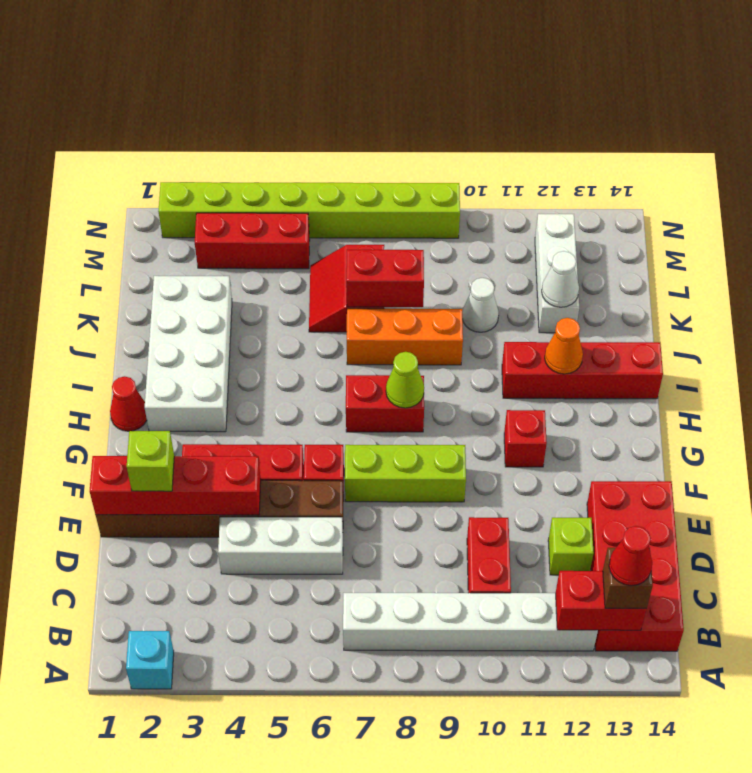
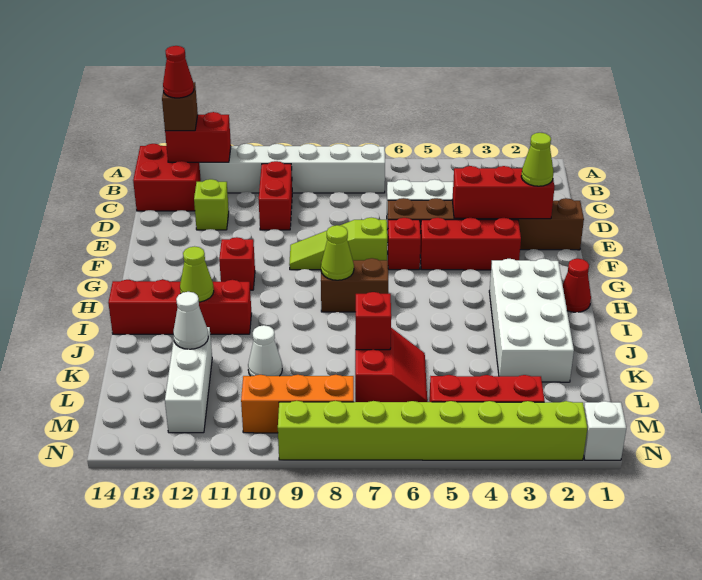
cyan 1x1 brick [126,631,174,689] -> none
red 2x4 brick [587,481,684,651] -> red 2x2 brick [133,144,201,211]
red 1x4 brick [90,456,261,515] -> red 1x3 brick [452,166,555,219]
lime 1x1 brick [127,431,174,491] -> lime 1x1 cone [521,133,554,186]
lime 1x3 brick [345,445,466,502] -> lime 1x3 slope [289,218,387,270]
red 1x2 brick [346,375,424,432] -> brown 1x2 brick [321,258,388,312]
orange 1x1 cone [545,318,583,374] -> lime 1x1 cone [180,246,214,302]
orange 1x3 brick [347,309,463,365] -> orange 1x3 brick moved to [241,375,354,433]
red 1x2 brick [346,250,424,307] -> red 1x1 brick [356,292,391,350]
none -> white 1x1 brick [584,401,626,460]

